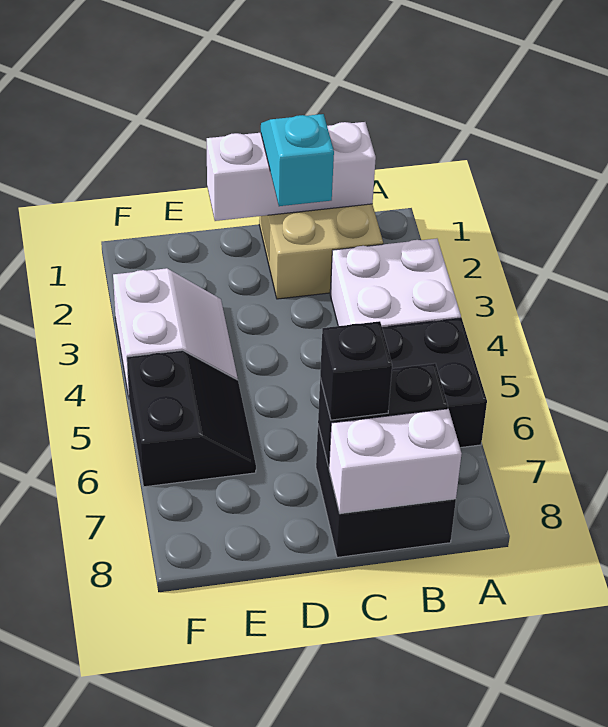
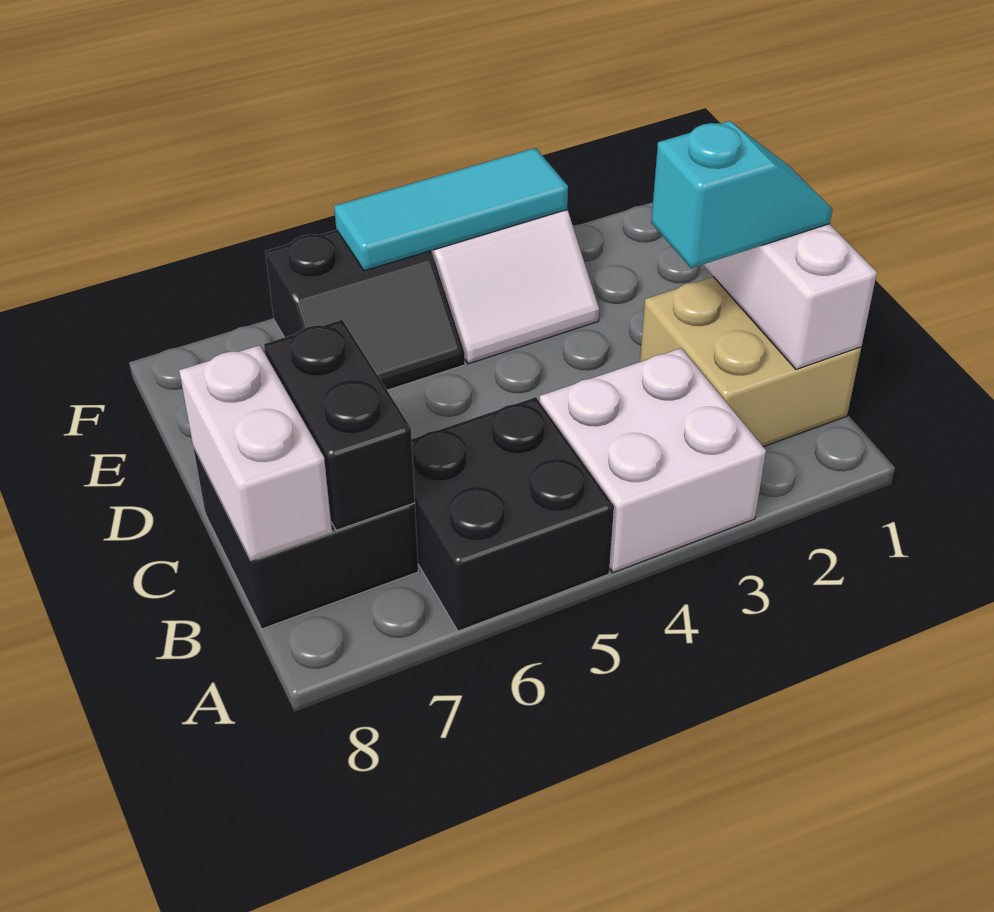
black 1x1 brick [320,321,392,420] -> none
none -> cyan 1x3 tile [334,148,568,271]

